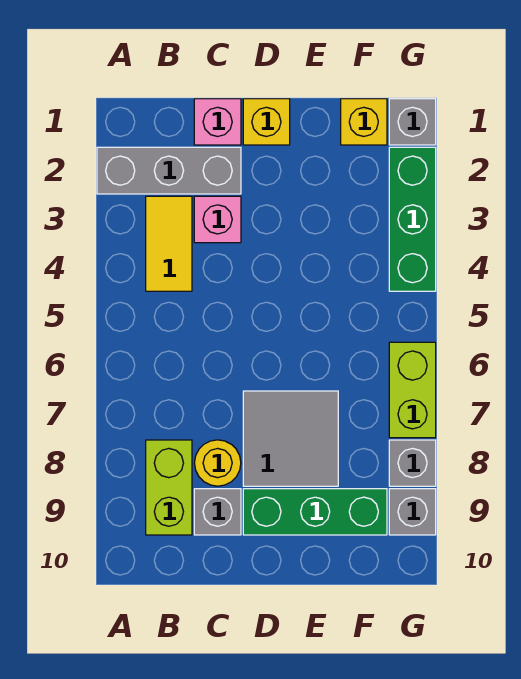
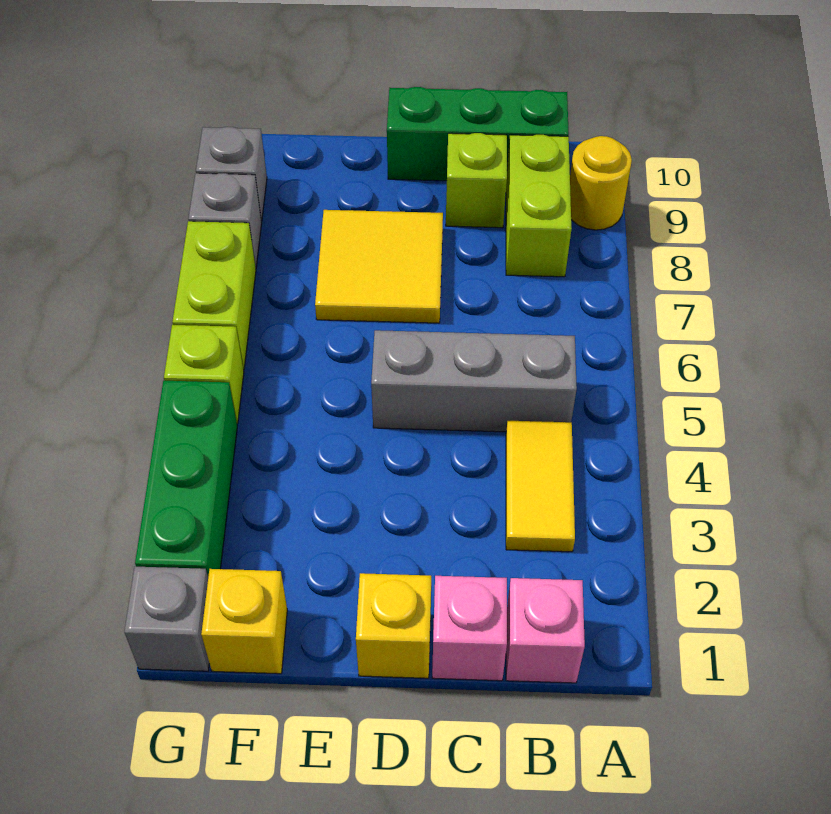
grey 1x3 brick [97,147,241,194] -> grey 1x3 brick moved to [371,330,577,432]
pink 1x1 brick [194,196,241,243] -> pink 1x1 brick moved to [506,578,585,683]
yellow 1x1 round brick [195,440,241,486] -> yellow 1x1 round brick moved to [570,136,632,230]
grey 1x1 brick [194,489,241,535] -> lime 1x1 brick [446,133,507,228]
grey 2x2 tile [243,391,338,486] -> yellow 2x2 tile [315,210,443,323]
green 1x3 brick [243,489,387,535] -> green 1x3 brick moved to [387,87,569,181]
none -> lime 1x1 brick [164,325,244,424]

